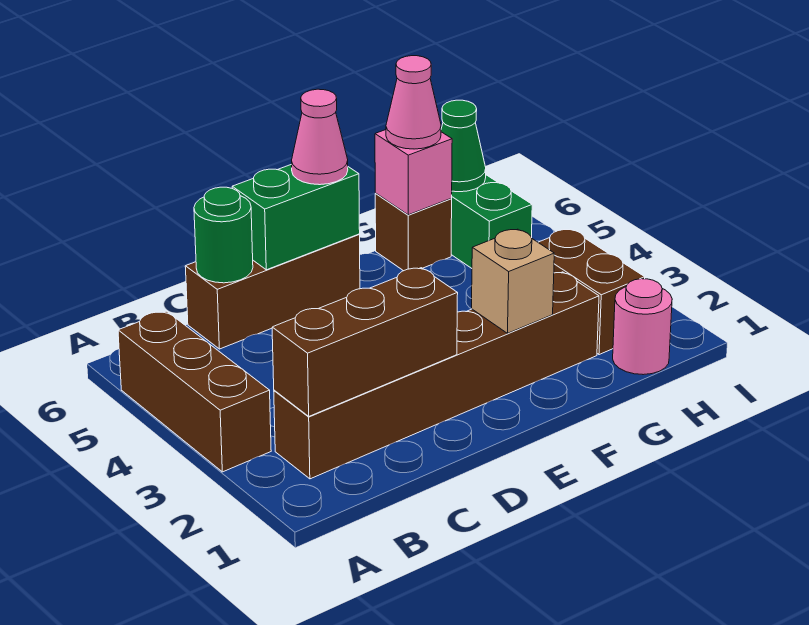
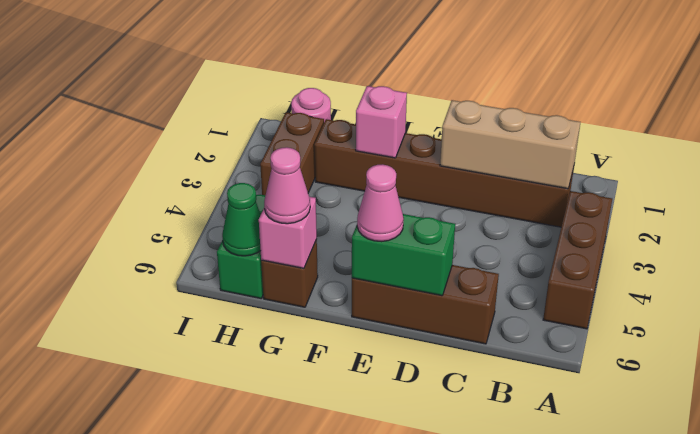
brown 1x3 brick [272,268,458,416] -> tan 1x3 brick [440,100,580,189]
green 1x1 round brick [194,187,253,283] -> none
tan 1x1 brick [472,229,554,333] -> pink 1x1 brick [356,86,407,158]

